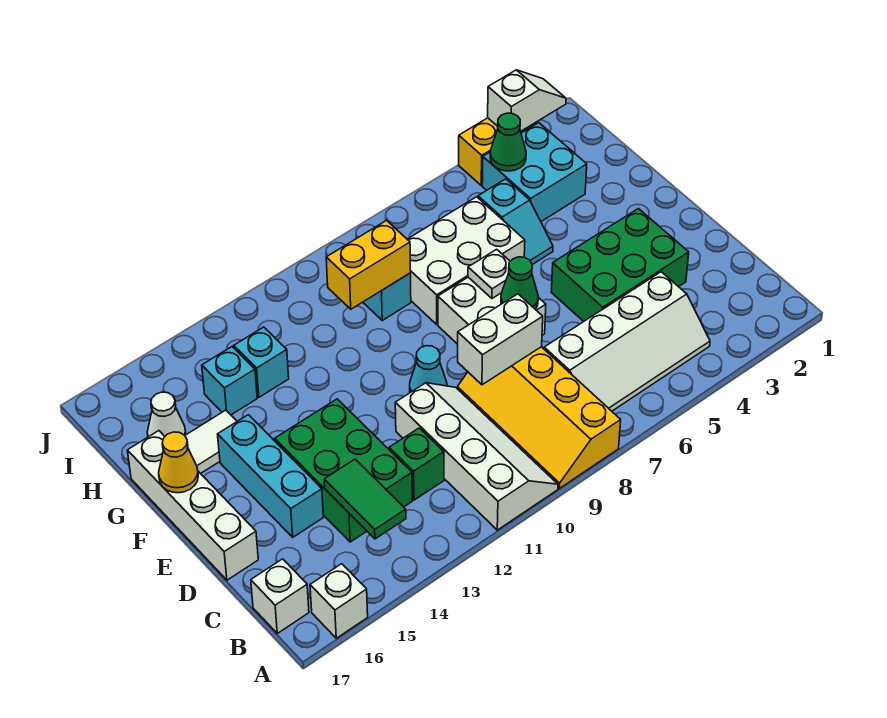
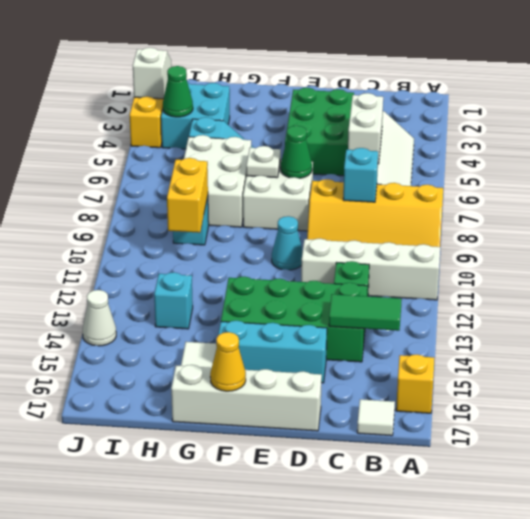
white 1x1 brick [310,564,368,638] -> yellow 1x1 brick [396,355,435,413]
white 1x1 brick [251,559,309,633] -> white 1x1 tile [357,399,395,436]
green 2x3 brick [275,399,412,542] -> green 2x4 brick [221,276,367,362]
white 1x2 brick [458,294,543,385] -> white 1x2 brick moved to [348,93,383,164]
cyan 1x1 brick [202,347,257,415] -> cyan 1x1 brick moved to [343,148,378,202]
white 1x1 cone [147,392,186,437] -> white 1x1 cone moved to [83,290,116,346]

